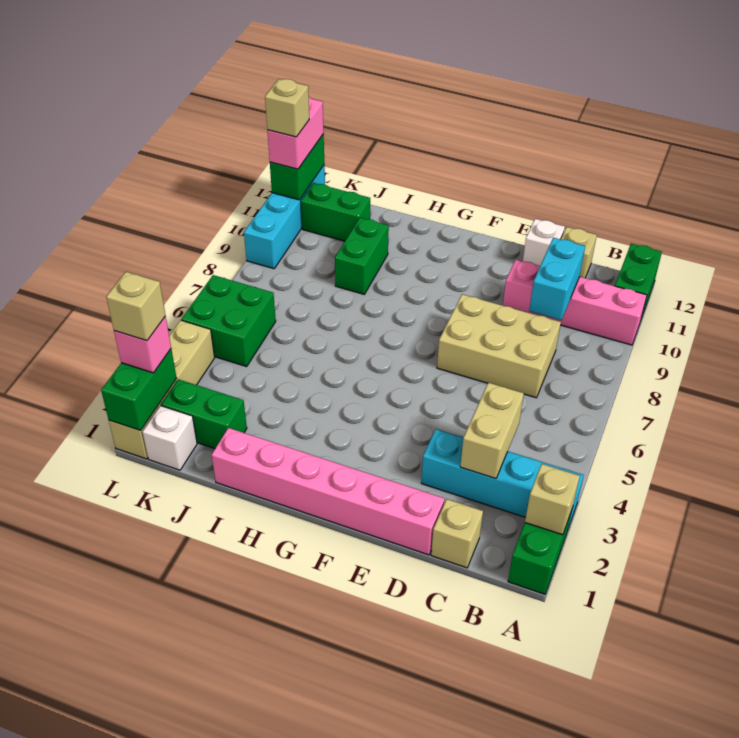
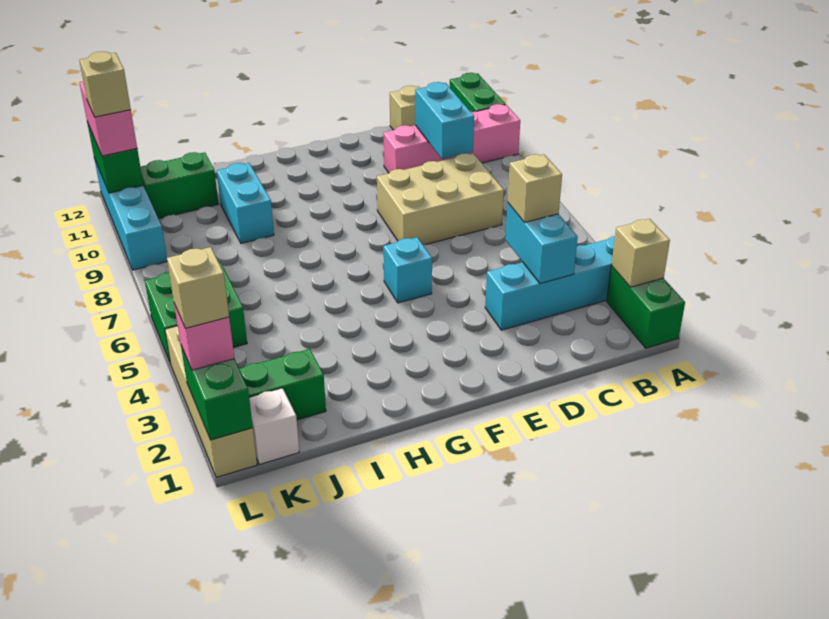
tan 1x1 brick [431,499,483,568] -> tan 1x1 brick moved to [508,154,562,222]
tan 1x2 brick [460,383,524,479] -> cyan 1x2 brick [505,203,578,283]
pink 1x6 brick [212,428,445,555] -> none
white 1x1 brick [523,219,565,266] -> none
none -> cyan 1x1 brick [383,237,432,303]
green 1x2 brick [335,218,389,294] -> cyan 1x2 brick [217,163,274,243]

